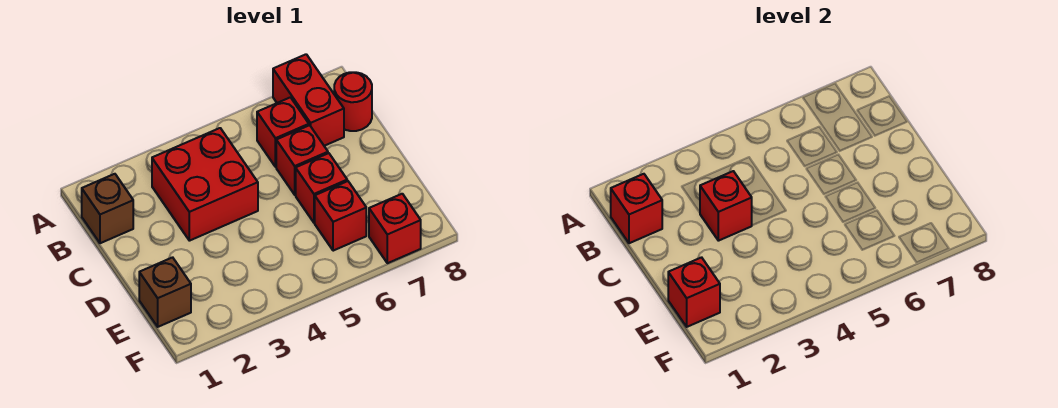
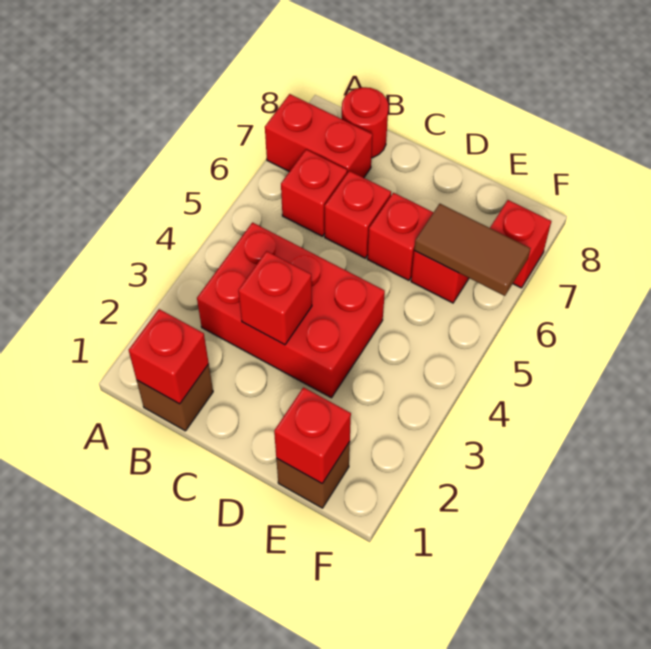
red 2x2 brick [152,128,258,241] -> red 2x3 brick [197,223,385,398]
none -> brown 1x2 tile [414,204,530,296]

